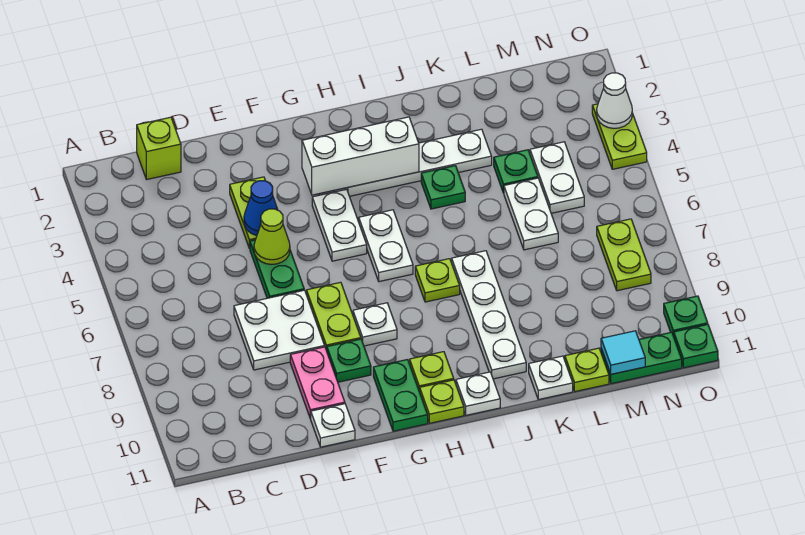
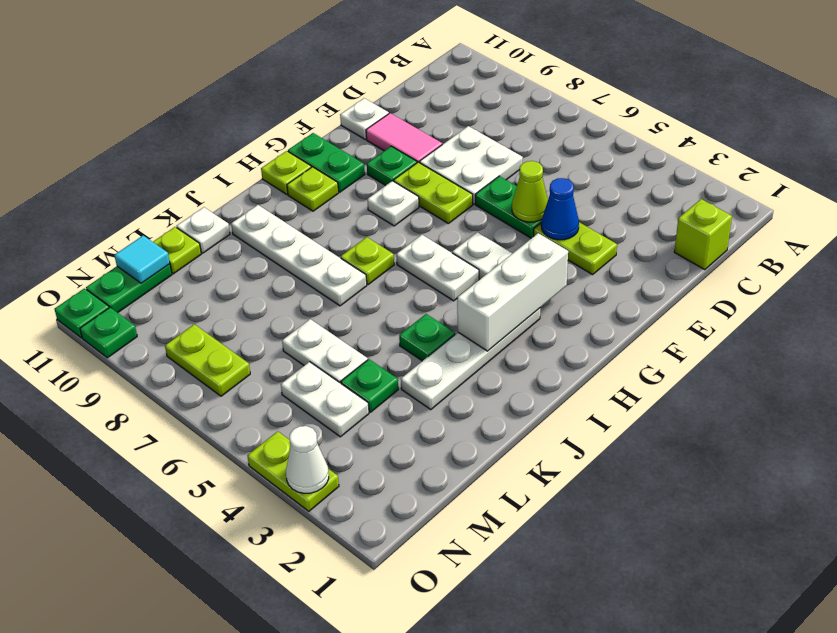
pink 1x2 plate [290,347,345,419] -> pink 1x2 tile [366,113,442,163]
white 1x1 plate [456,372,500,415] -> none

